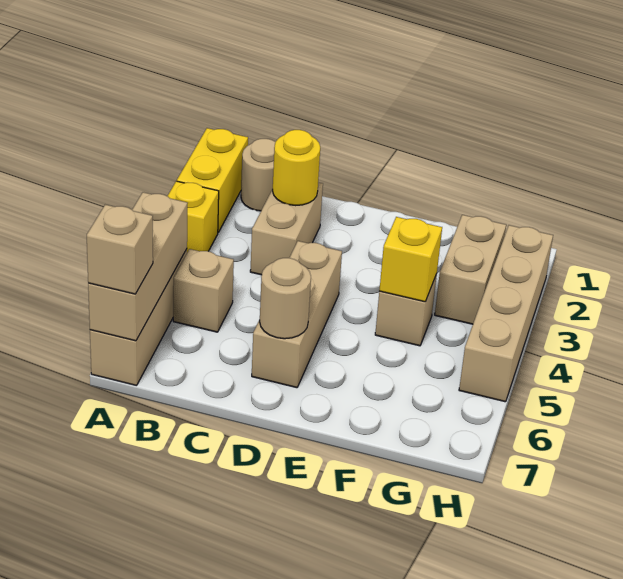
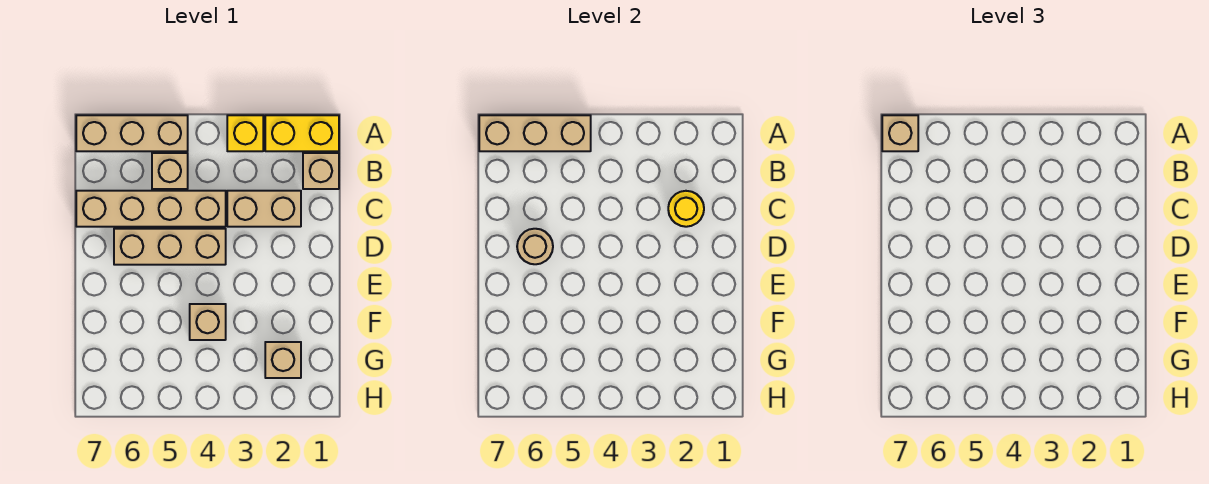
tan 1x1 round brick [241,139,275,211] -> tan 1x1 brick [303,153,339,189]
yellow 1x1 brick [379,217,442,302] -> none
tan 1x2 brick [435,215,506,324] -> tan 1x1 brick [265,342,301,378]
tan 1x4 brick [459,225,553,402] -> tan 1x4 brick moved to [76,191,226,227]

